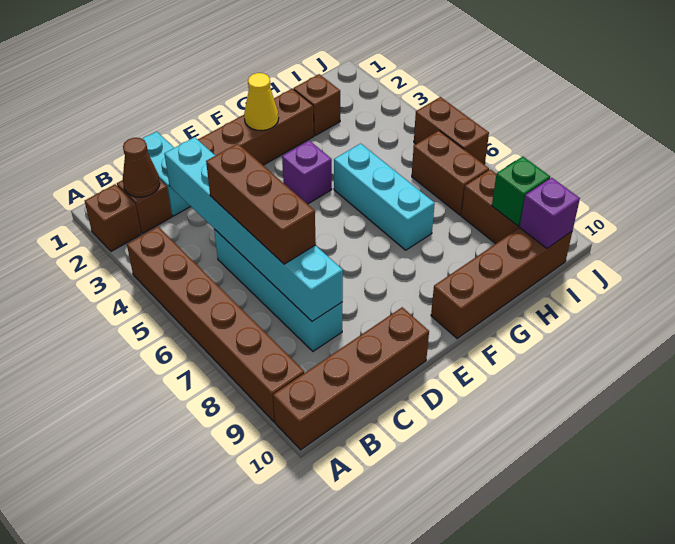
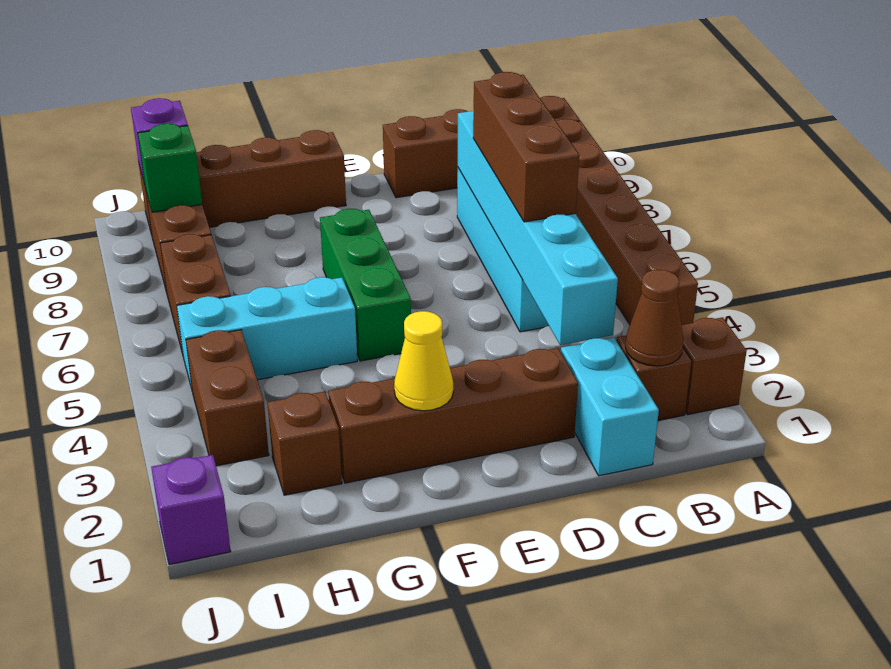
purple 1x1 brick [282,141,332,204] -> purple 1x1 brick moved to [151,455,231,565]
none -> green 1x3 brick [320,209,411,361]
cyan 1x3 brick [334,144,435,250] -> cyan 1x3 brick turned to [177,277,357,389]
brown 1x2 brick [414,97,489,164] -> brown 1x2 brick moved to [186,330,269,466]

